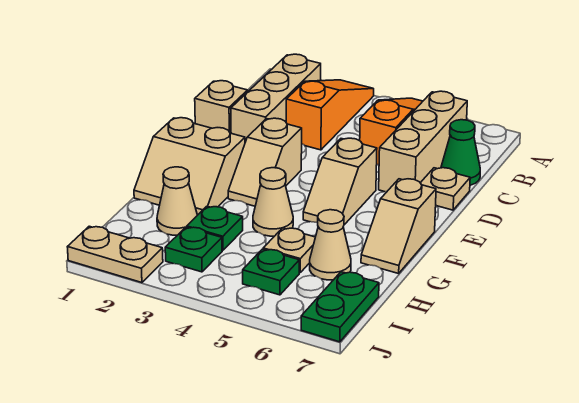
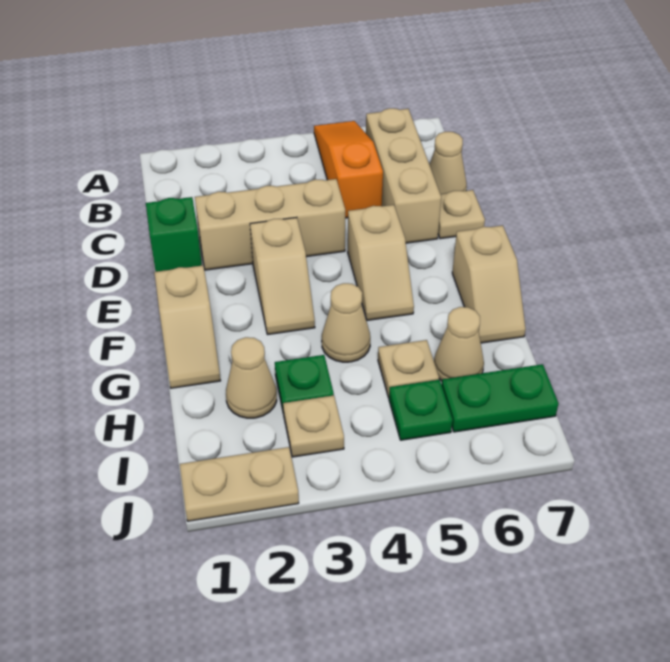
orange 1x3 slope [286,80,374,150] -> none
tan 1x3 brick [231,54,321,142] -> tan 1x3 brick turned to [195,179,345,270]
green 1x1 cone [441,120,480,185] -> tan 1x1 cone [429,132,467,194]
tan 1x1 brick [195,81,248,133] -> green 1x1 brick [146,197,202,272]
tan 2x2 slope [134,118,245,215] -> tan 1x2 slope [154,266,220,388]
green 1x1 plate [165,227,222,272] -> tan 1x1 plate [283,395,344,457]
green 1x2 plate [301,272,379,342] -> green 1x2 plate turned to [442,364,559,432]

